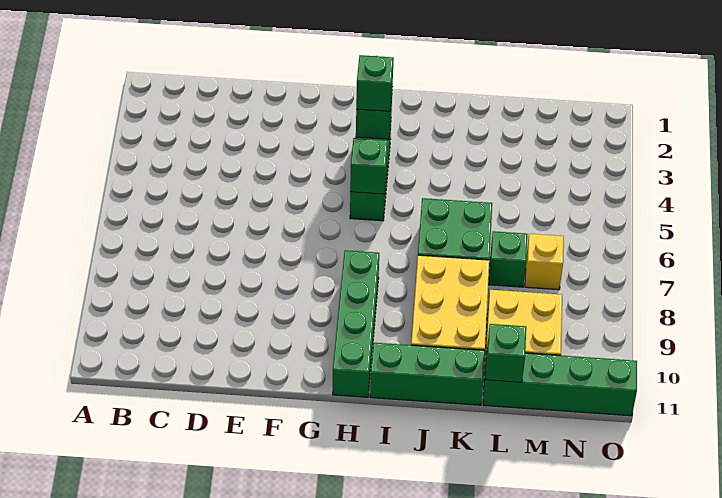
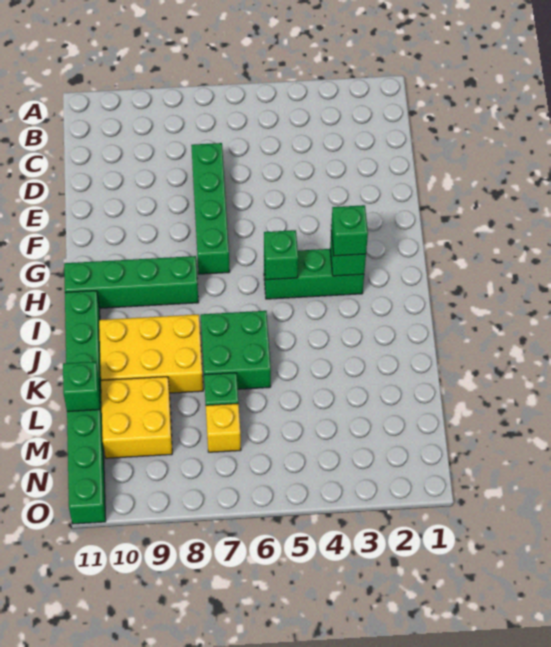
none -> green 1x4 brick [191,143,230,274]

